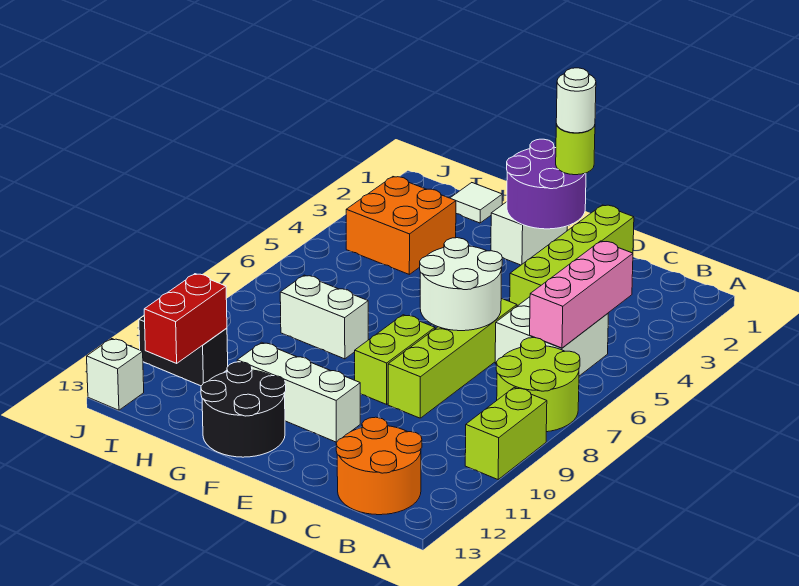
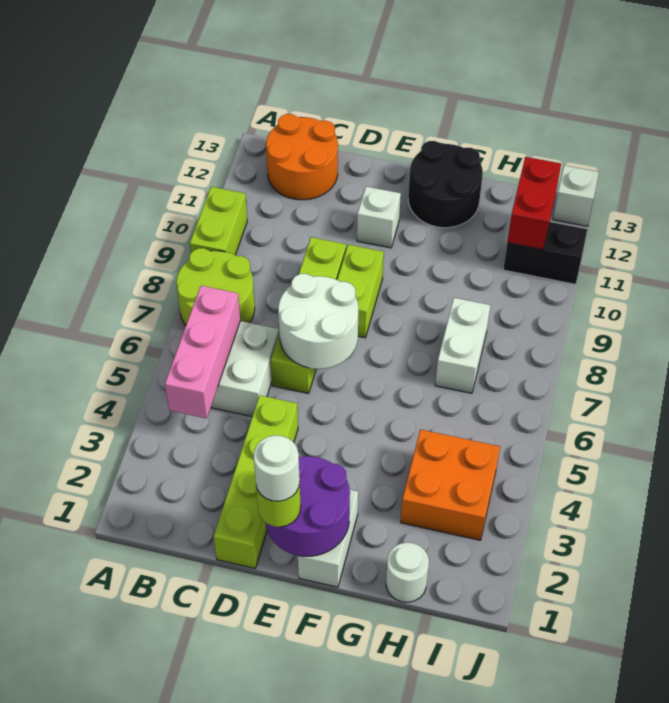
white 1x3 brick [237,342,360,442] -> white 1x1 brick [357,187,401,248]
white 1x2 brick [280,275,368,359] -> white 1x2 brick turned to [435,298,490,393]
white 1x1 tile [451,183,502,223] -> white 1x1 round brick [386,543,429,602]

